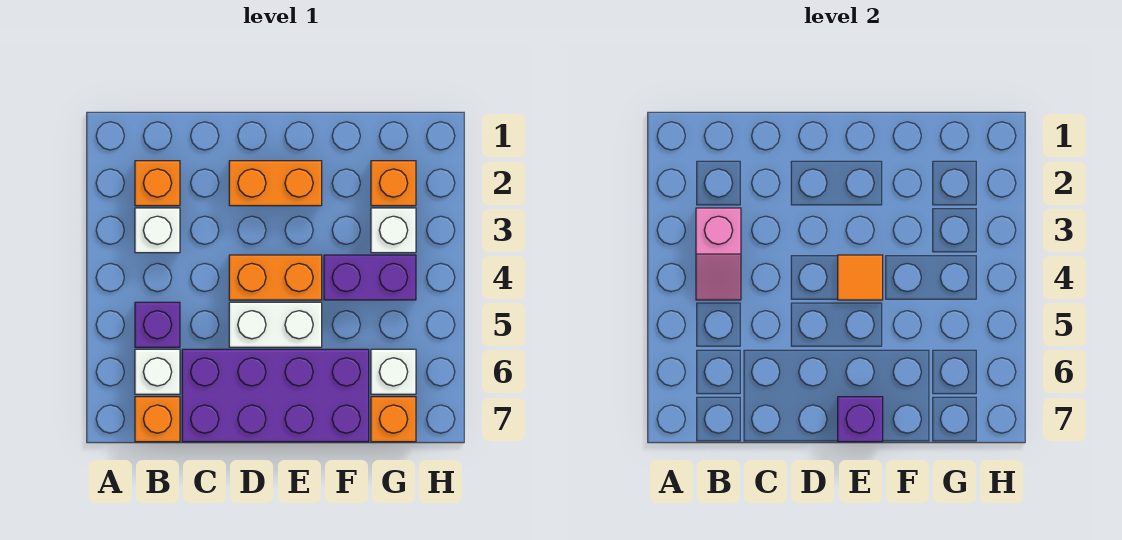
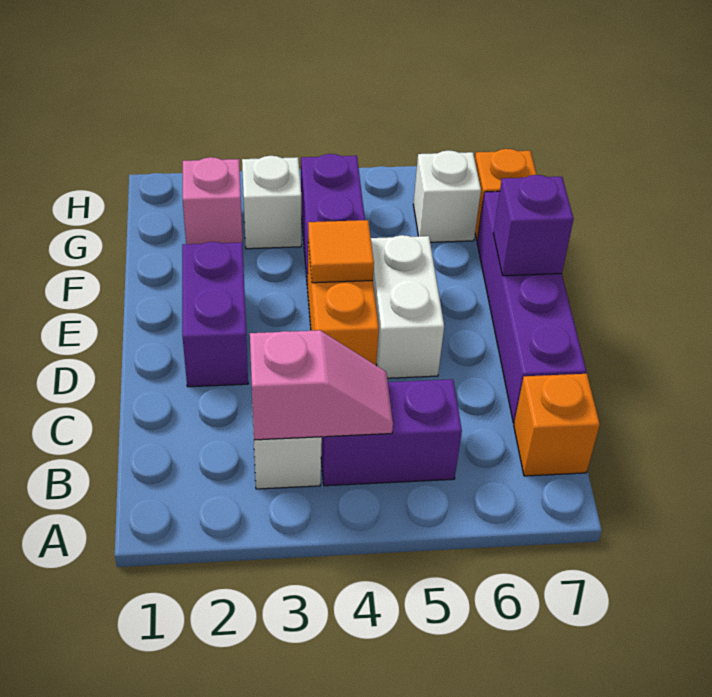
orange 1x1 brick [135,161,180,206] -> none
purple 1x1 brick [135,302,180,347] -> purple 1x2 brick [321,379,462,486]
white 1x1 brick [135,349,180,394] -> none
purple 2x4 brick [182,349,369,442] -> purple 1x4 brick [477,191,586,423]
orange 1x2 brick [229,161,322,206] -> purple 1x2 brick [182,242,248,387]
orange 1x1 brick [371,161,416,206] -> pink 1x1 brick [183,157,243,244]

